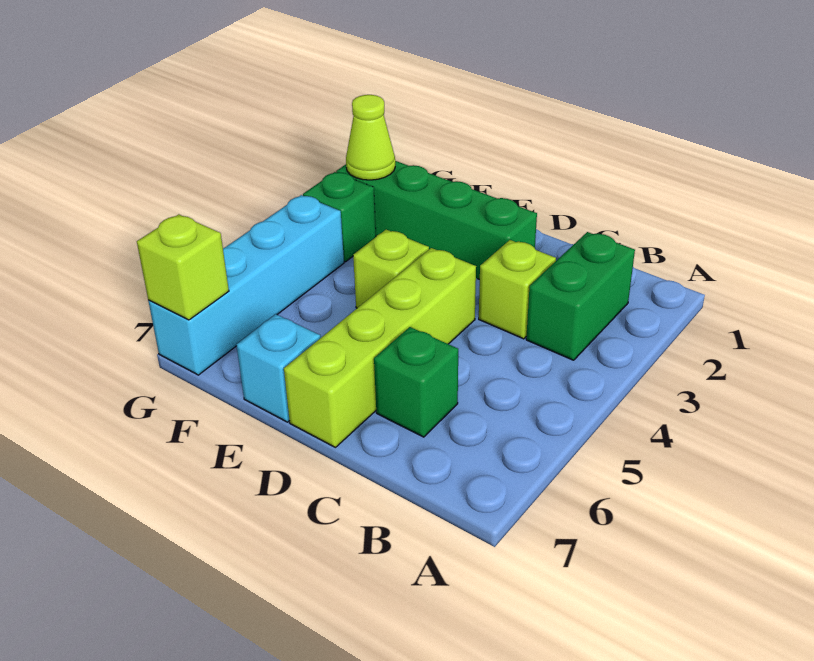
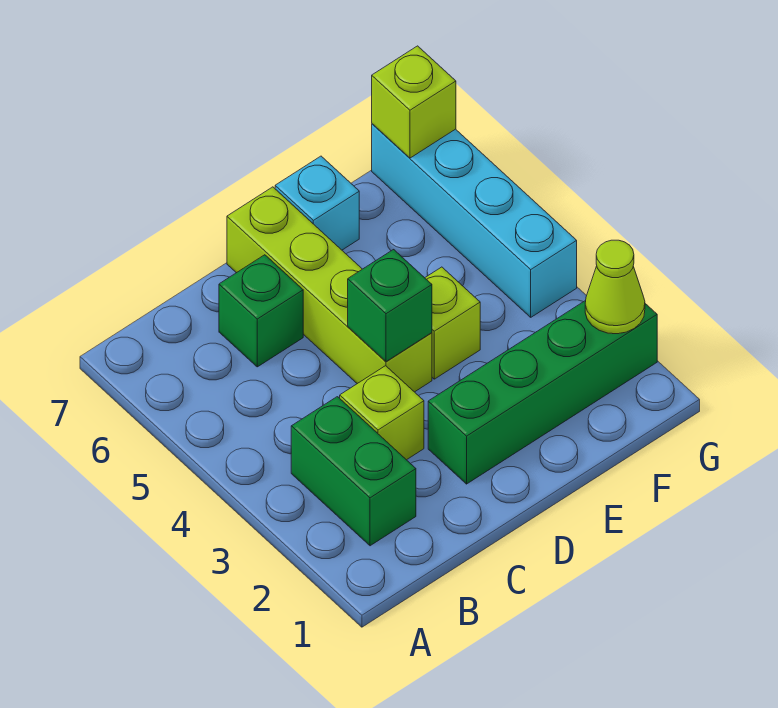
green 1x1 brick [303,172,376,262] -> green 1x1 brick moved to [348,250,432,362]

